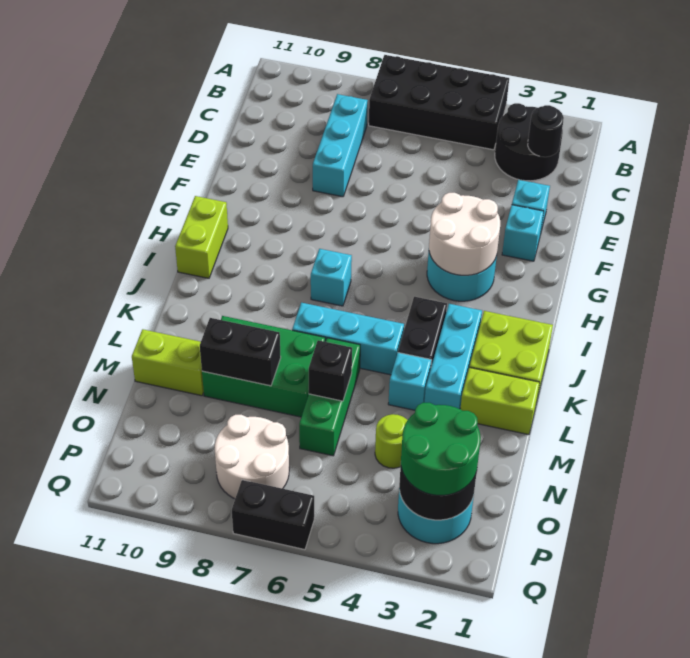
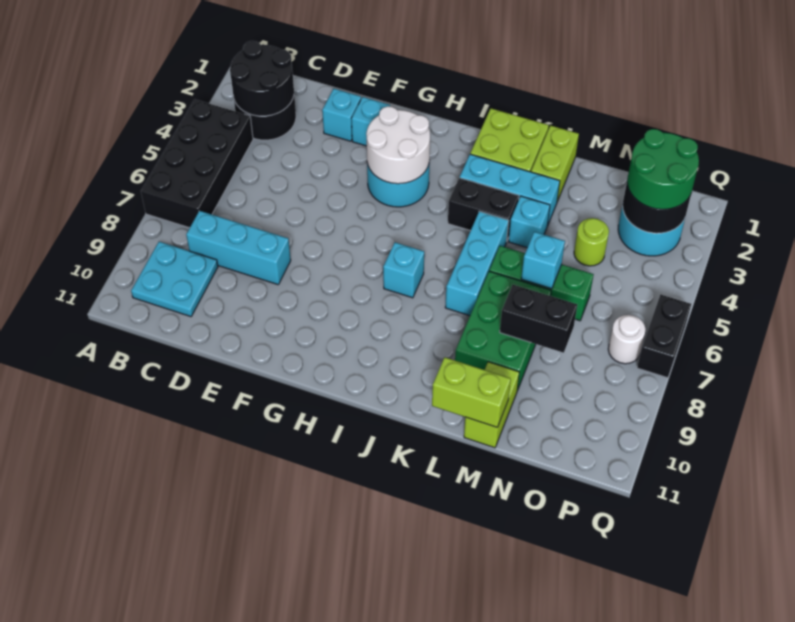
none -> cyan 2x2 plate [131,242,218,317]
black 1x1 round brick [528,105,564,157] -> black 2x2 round brick [230,41,294,116]
lime 1x2 brick [175,196,228,278] -> lime 1x2 brick moved to [432,357,511,427]
black 1x1 brick [309,340,352,401] -> cyan 1x1 brick [521,232,565,289]
black 1x2 brick [200,318,281,386] -> black 1x2 brick turned to [500,285,577,353]
white 2x2 round brick [215,415,289,499] -> white 1x1 round brick [608,315,646,364]

